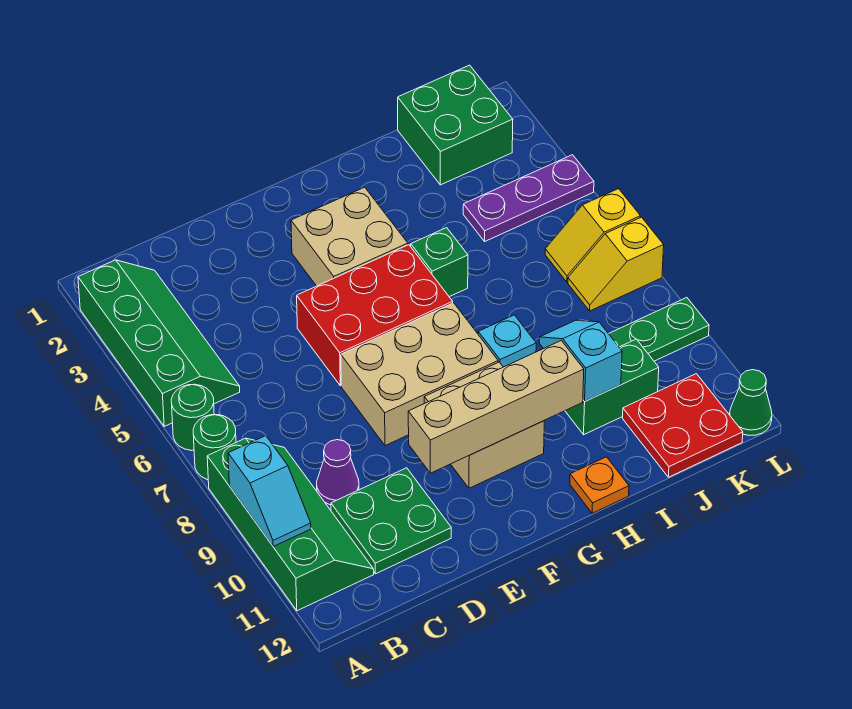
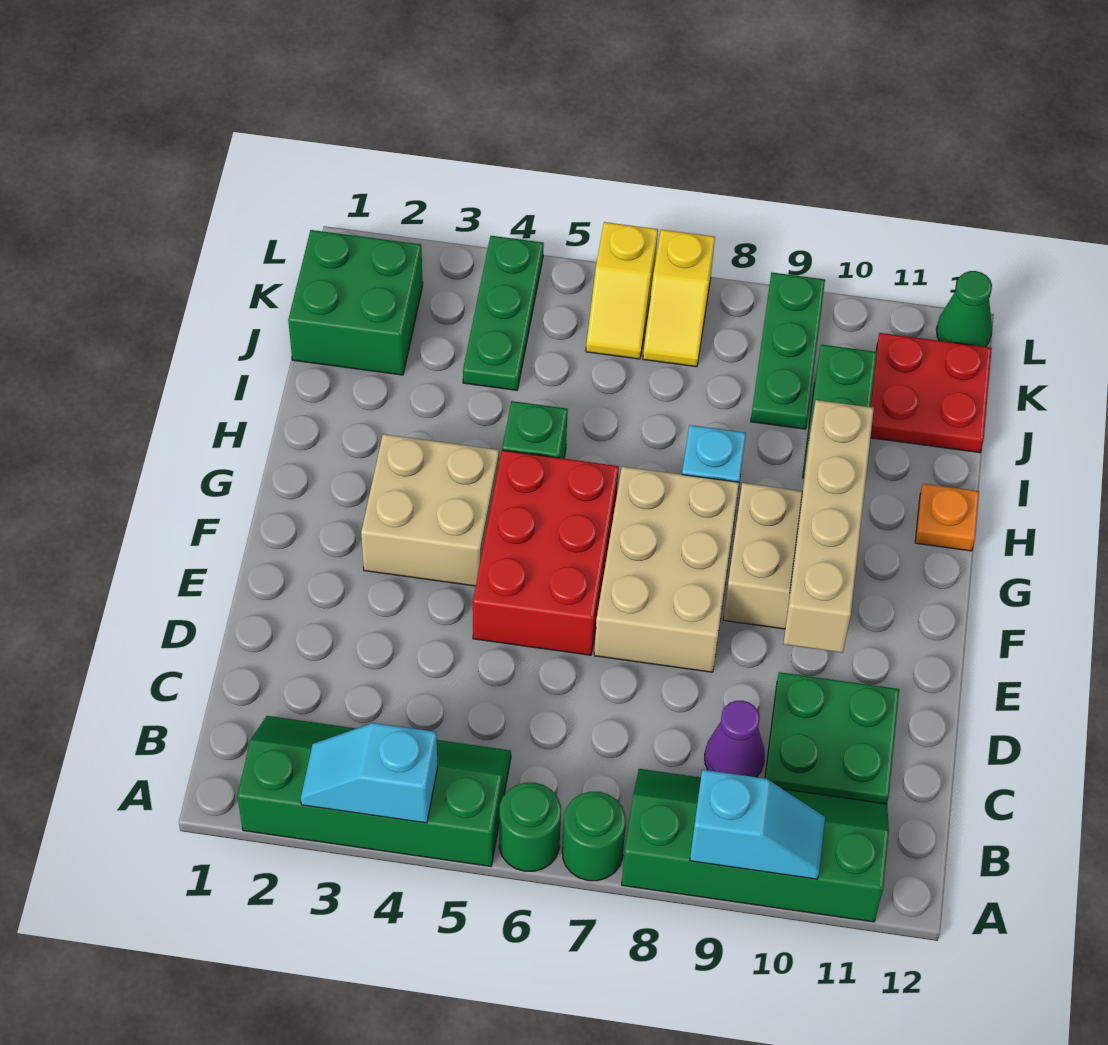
cyan 1x2 slope [539,320,622,401] -> cyan 1x2 slope moved to [301,723,438,823]
purple 1x3 plate [463,155,594,241] -> green 1x3 plate [463,236,544,390]

